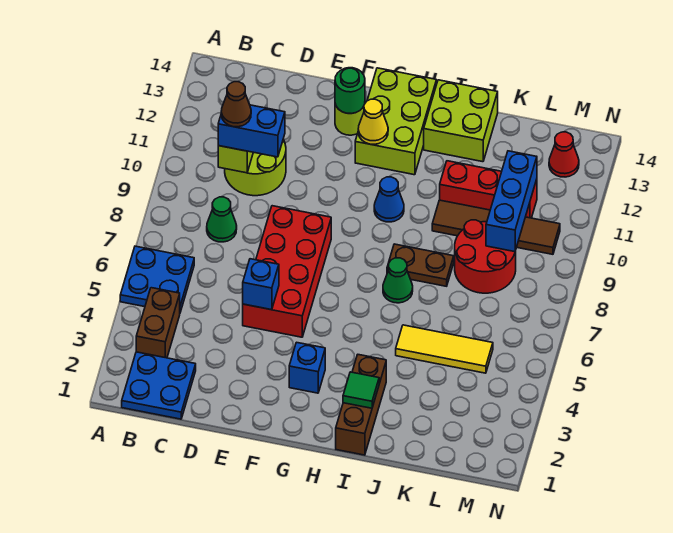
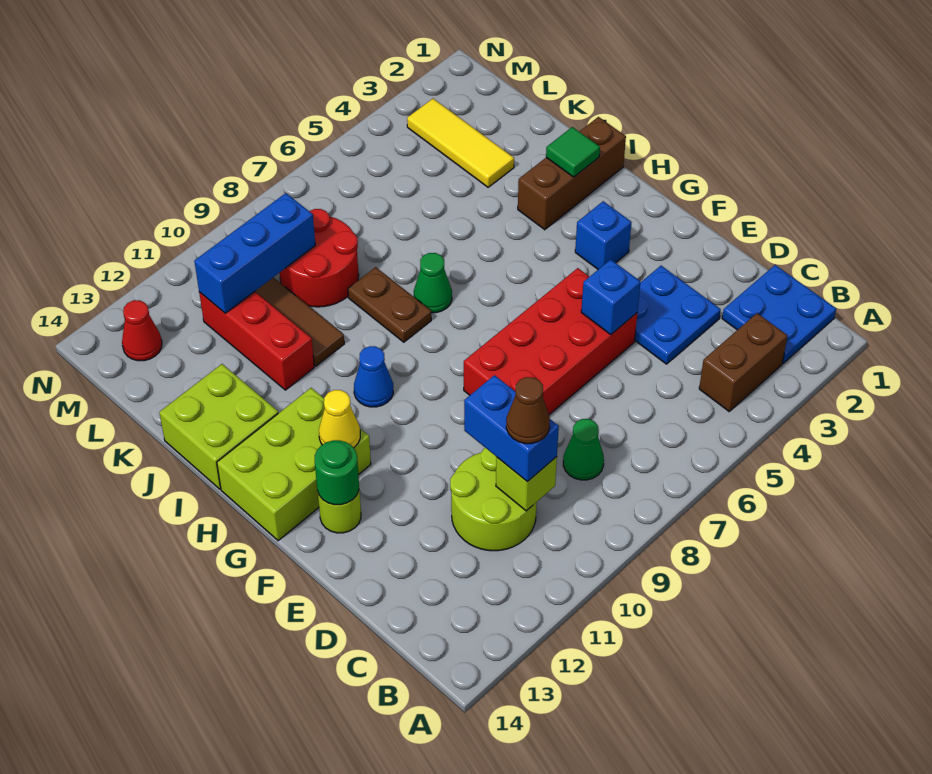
blue 2x2 plate [120,246,194,312] -> blue 2x2 plate moved to [635,266,721,364]
yellow 1x3 tile [396,325,493,373] -> yellow 1x3 tile moved to [407,99,514,187]

